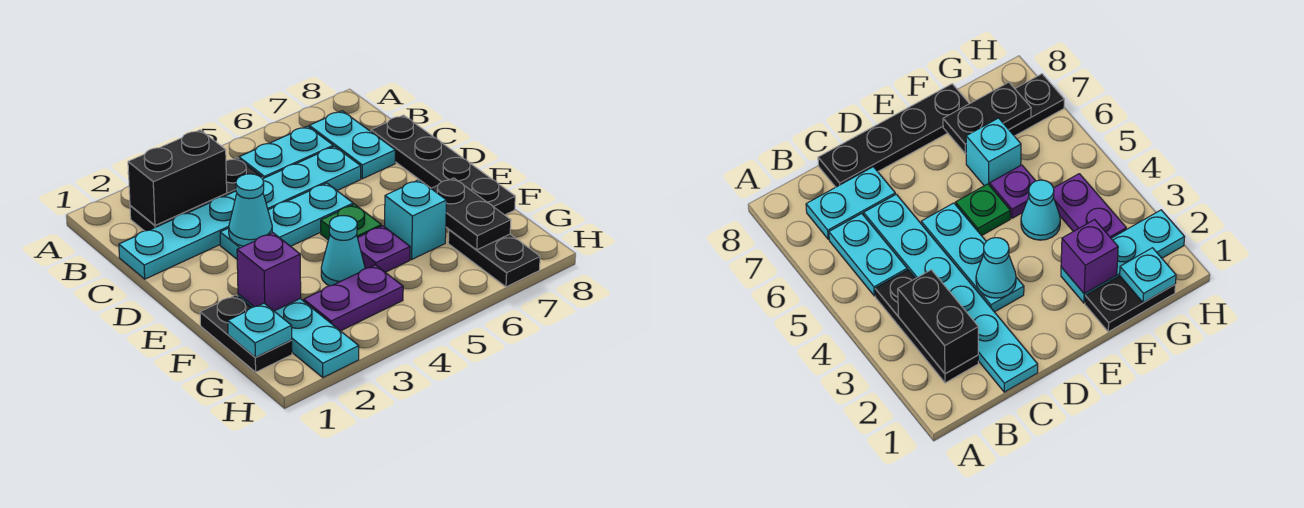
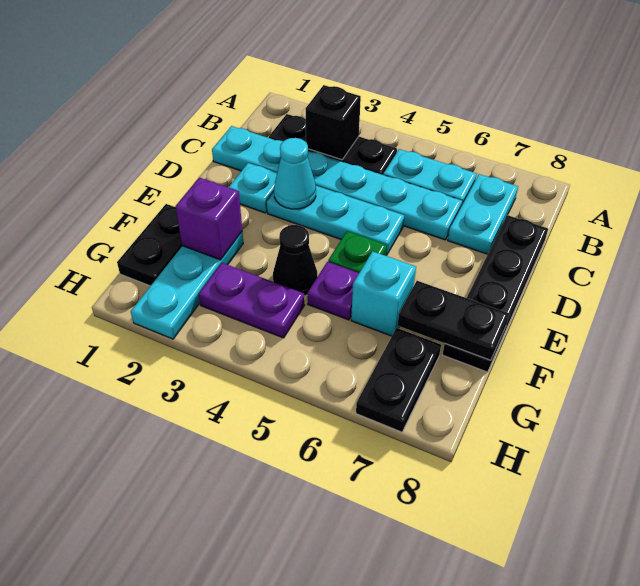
black 1x2 brick [128,130,227,226] -> black 1x1 brick [306,85,361,160]
cyan 1x1 cone [321,216,365,286] -> black 1x1 cone [273,225,317,296]
black 1x2 plate [431,178,511,250] -> black 1x2 plate turned to [398,281,509,360]
cyan 1x1 plate [228,303,292,357] -> cyan 1x1 plate moved to [229,163,277,213]

